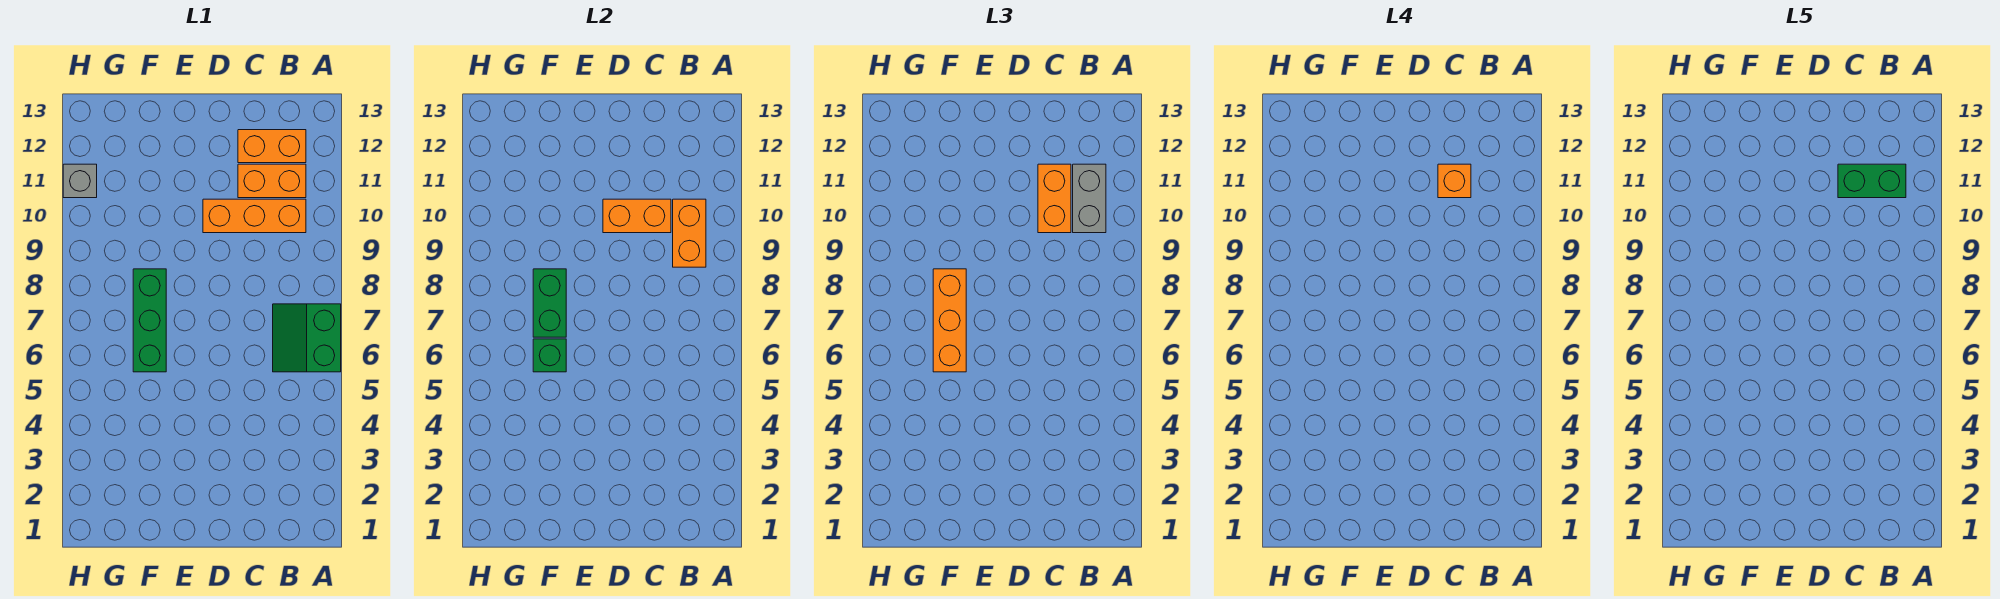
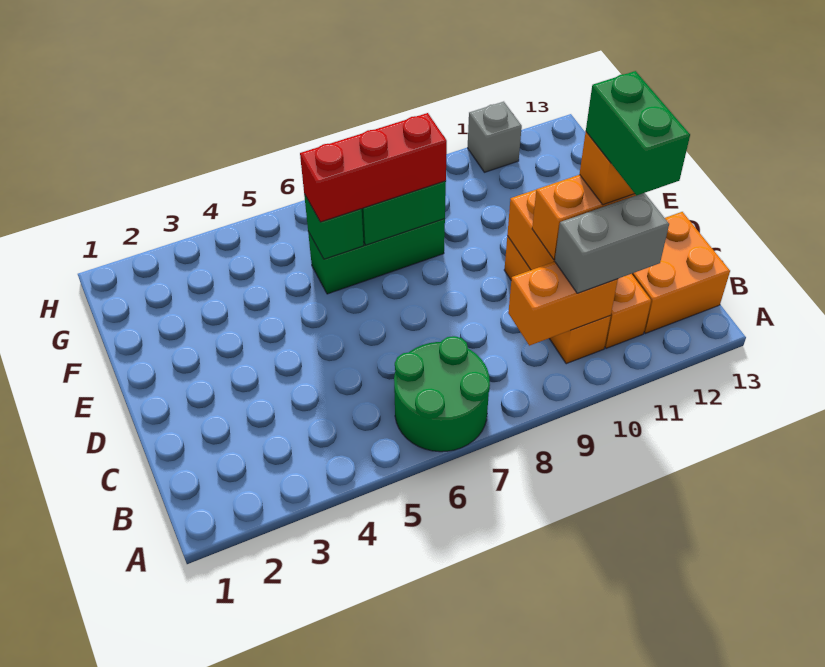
green 2x2 slope [273,304,341,372] -> green 2x2 round brick [394,336,490,452]
orange 1x2 brick [238,130,306,163] -> orange 2x2 brick [632,212,730,333]
orange 1x3 brick [933,269,966,372] -> red 1x3 brick [300,113,447,222]

